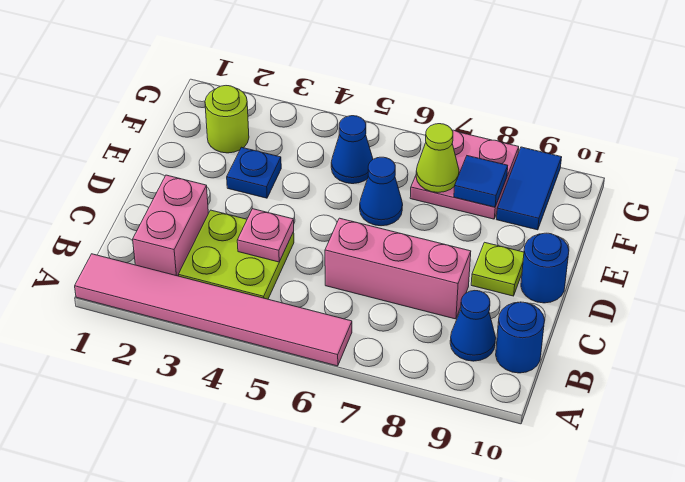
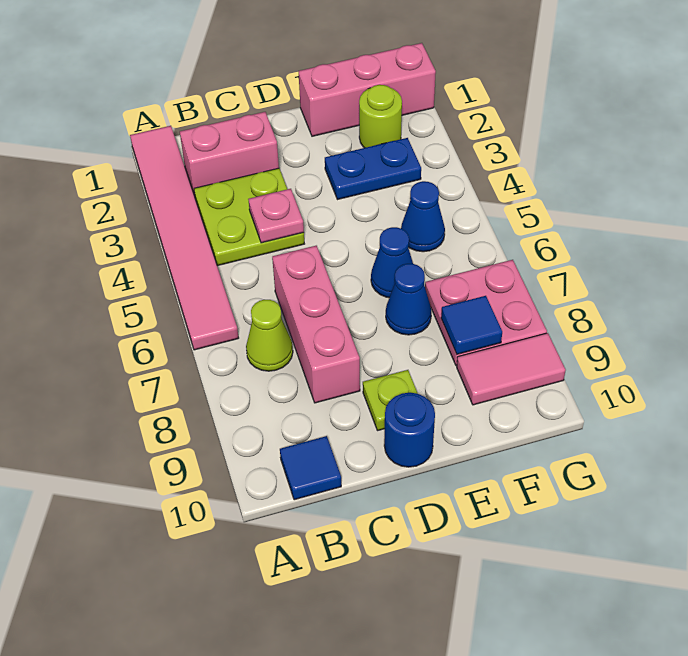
blue 1x1 cone [450,291,496,361] -> blue 1x1 cone moved to [386,264,431,335]
blue 1x1 round brick [496,302,545,373] -> blue 1x1 tile [280,436,341,500]
none -> pink 1x3 brick [299,43,436,136]
blue 1x1 plate [227,147,281,198] -> blue 1x2 plate [325,138,421,200]
lime 1x1 cone [416,124,459,192] -> lime 1x1 cone moved to [246,300,293,371]
blue 1x2 tile [496,147,562,230] -> pink 1x2 tile [457,333,566,405]

